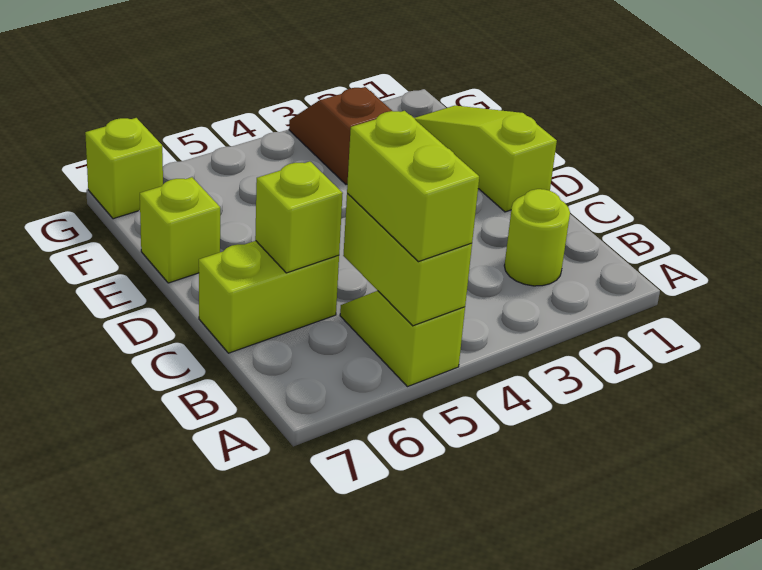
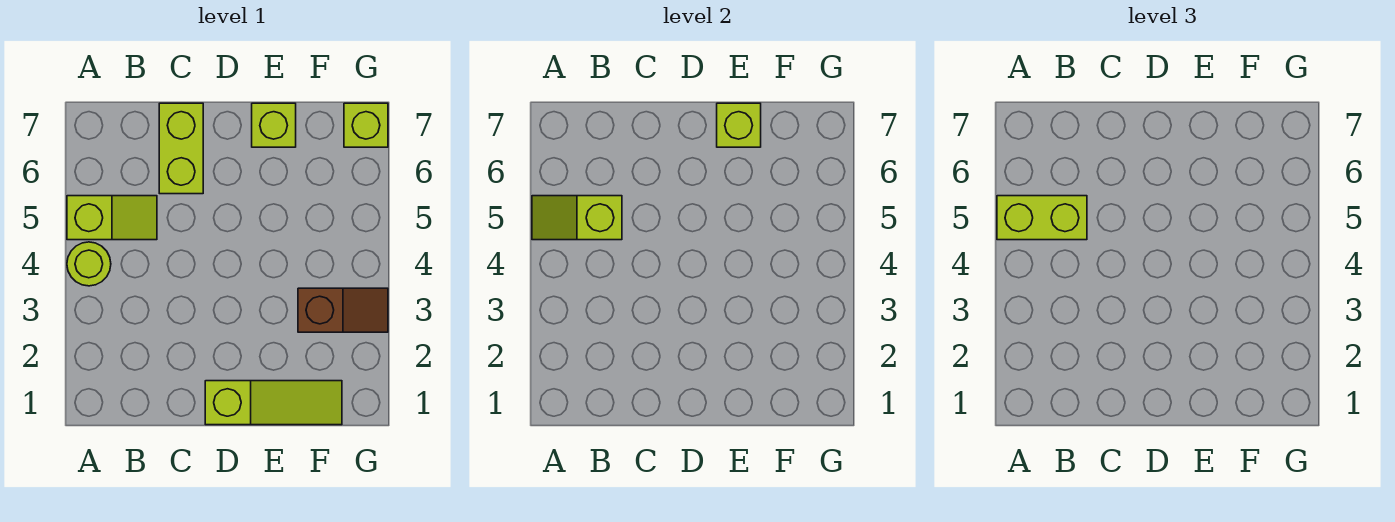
lime 1x2 brick [343,193,472,326] -> lime 1x2 slope [532,196,622,240]
lime 1x1 round brick [504,189,570,286] -> lime 1x1 round brick moved to [67,242,111,286]
lime 1x1 brick [255,161,343,273] -> lime 1x1 brick moved to [717,103,761,147]

